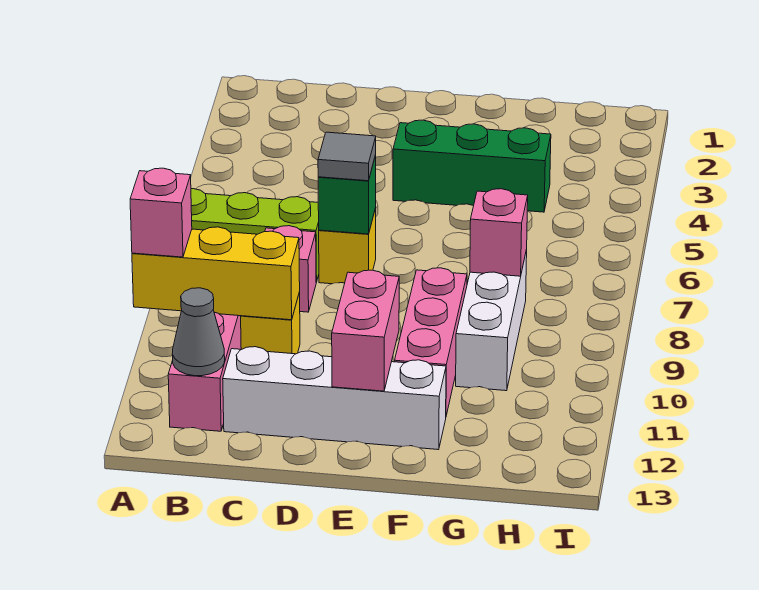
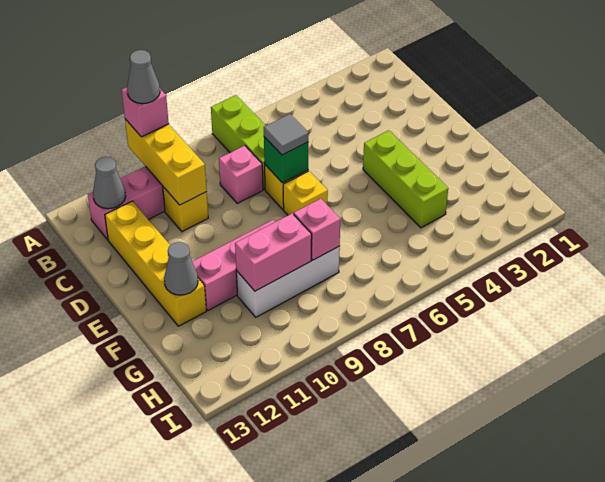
none -> grey 1x1 cone [127,50,160,104]
white 1x4 brick [223,347,446,450] -> yellow 1x4 brick [105,201,206,326]
green 1x3 brick [393,120,551,212] -> lime 1x3 brick [363,130,448,228]
none -> yellow 1x1 brick [283,171,328,215]
pink 1x2 brick [332,270,399,391] -> pink 1x2 brick moved to [235,214,312,291]
none -> grey 1x1 cone [164,242,198,295]

